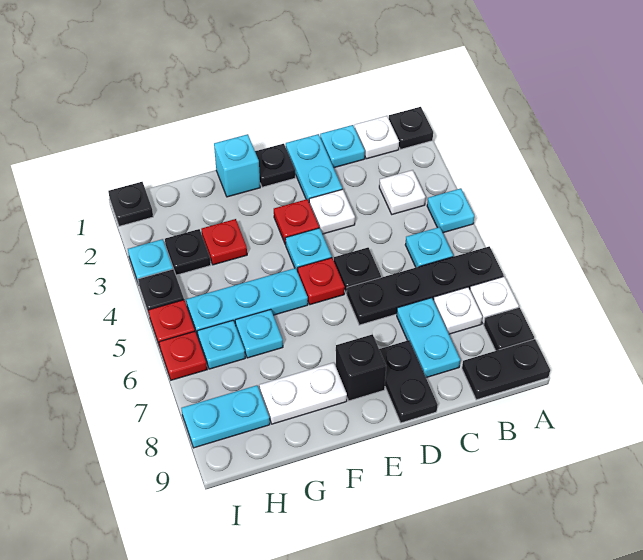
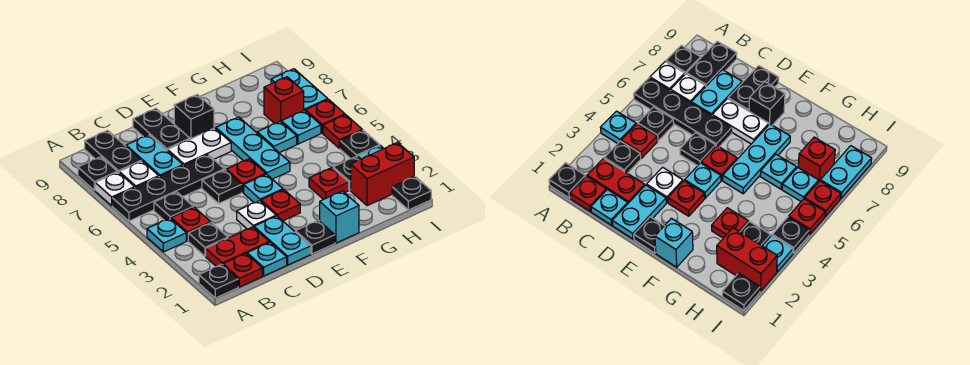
black 1x2 plate [462,339,550,400] -> black 1x2 plate turned to [85,130,141,172]
white 1x1 plate [355,116,399,159] -> red 1x1 plate [223,253,262,287]
none -> red 1x2 plate [206,227,269,267]
white 1x1 plate [379,170,426,214] -> black 1x1 plate [188,223,228,256]
none -> red 1x1 plate [171,207,211,241]
cyan 1x1 plate [405,227,453,267] -> black 1x1 plate [154,192,193,220]
cyan 1x3 plate [186,268,308,337] -> cyan 1x3 plate turned to [216,117,290,179]
white 1x2 plate [259,363,347,424] -> white 1x2 plate moved to [168,128,231,165]
none -> red 1x2 brick [351,143,414,206]
none -> red 1x1 brick [264,77,304,124]
cyan 1x2 plate [181,385,270,448] -> cyan 1x2 plate turned to [271,69,328,111]

